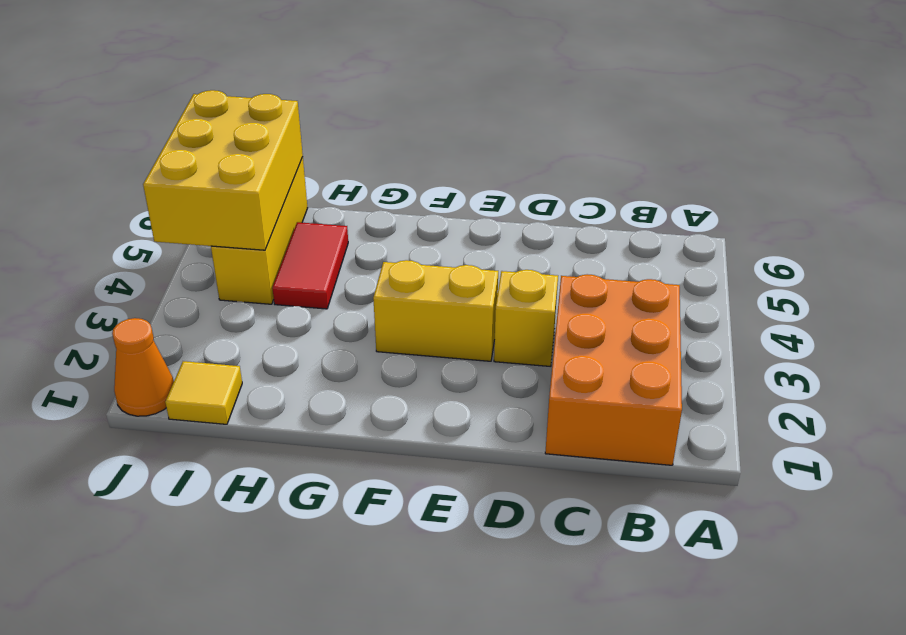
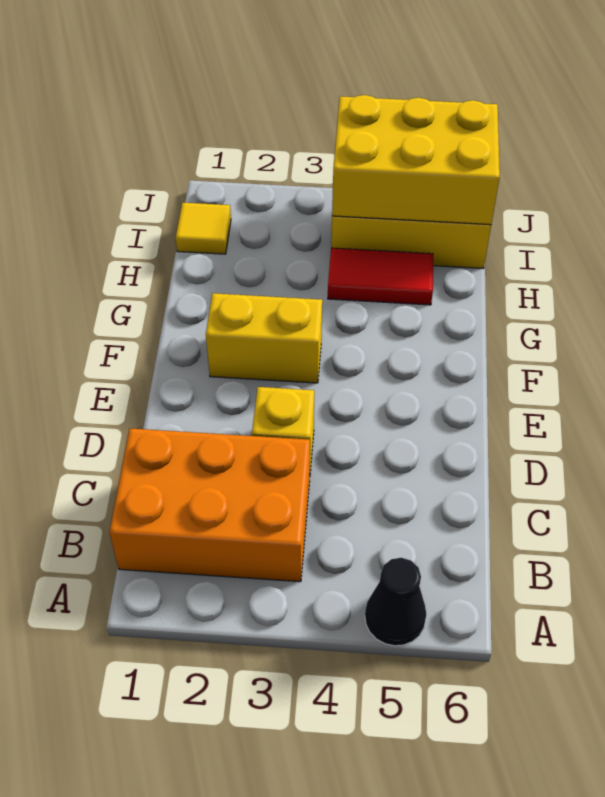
none -> black 1x1 cone [365,558,426,646]
yellow 1x2 brick [373,260,498,361] -> yellow 1x2 brick turned to [206,293,322,383]
orange 1x1 cone [112,318,174,416] -> none

